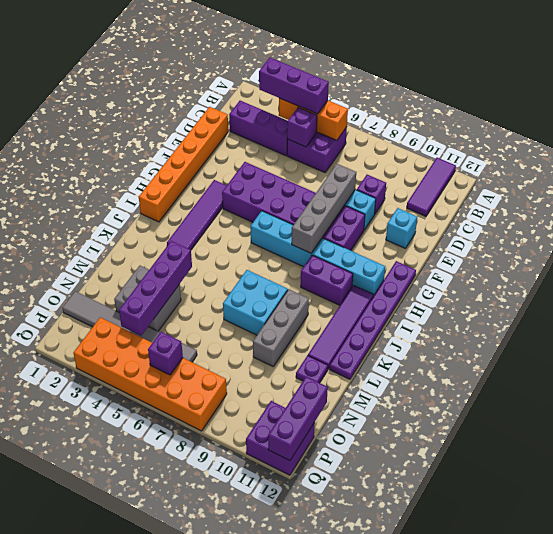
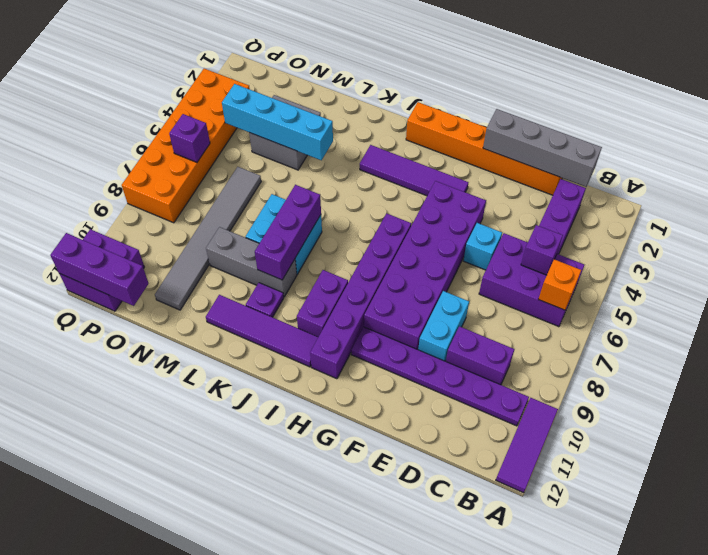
purple 1x3 tile [407,158,456,216] -> purple 1x3 tile turned to [496,398,558,493]
purple 1x3 brick [259,58,329,114] -> purple 1x3 brick moved to [255,185,321,280]
orange 1x3 brick [279,98,348,140] -> orange 1x1 brick [538,259,581,310]
purple 2x2 brick [287,127,347,172] -> purple 2x3 brick [479,233,584,327]
purple 1x1 brick [357,175,386,214] -> purple 1x2 brick [446,326,515,385]
grey 1x4 brick [292,164,356,253] -> grey 1x4 brick moved to [483,109,602,187]
cyan 1x1 brick [386,208,417,248] -> cyan 1x1 brick moved to [463,223,502,270]
purple 1x6 plate [329,261,416,379] -> purple 1x6 plate moved to [351,327,529,426]
cyan 1x6 brick [251,211,385,296] -> purple 1x6 brick [310,213,411,379]
purple 1x4 brick [119,241,192,336] -> cyan 1x4 brick [222,84,333,160]
purple 1x1 plate [296,355,328,383] -> purple 1x1 plate moved to [246,283,284,317]
grey 1x6 tile [63,291,197,362] -> grey 1x6 tile moved to [155,167,261,310]

